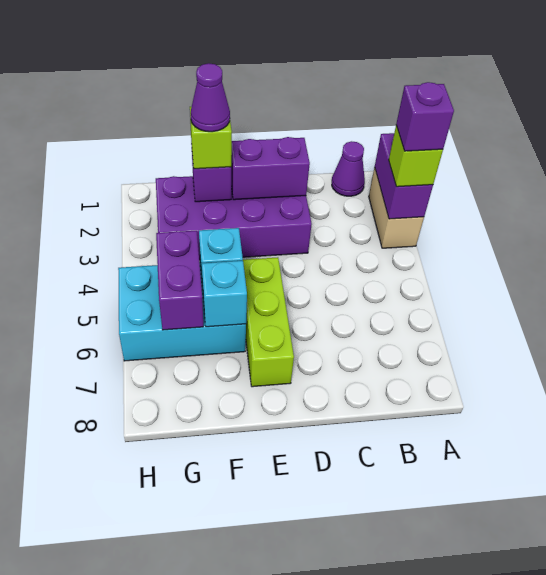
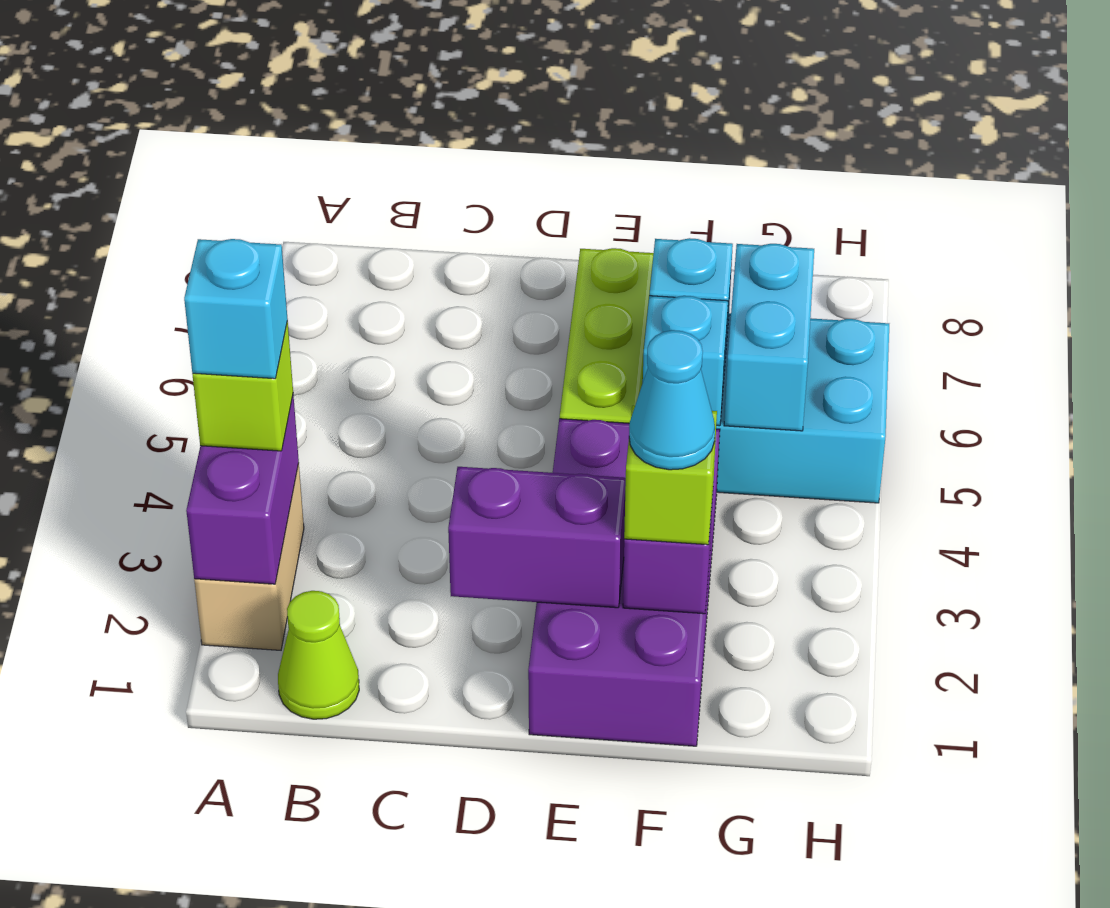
purple 1x1 brick [396,82,454,151] -> cyan 1x1 brick [184,239,288,379]
purple 1x1 cone [332,141,365,196] -> lime 1x1 cone [278,591,359,719]
purple 2x4 brick [156,176,312,260] -> purple 2x4 brick turned to [528,419,720,746]
purple 1x1 cone [191,63,230,132] -> cyan 1x1 cone [629,330,715,470]
purple 1x2 brick [156,231,203,330] -> cyan 1x2 brick [724,244,814,431]

